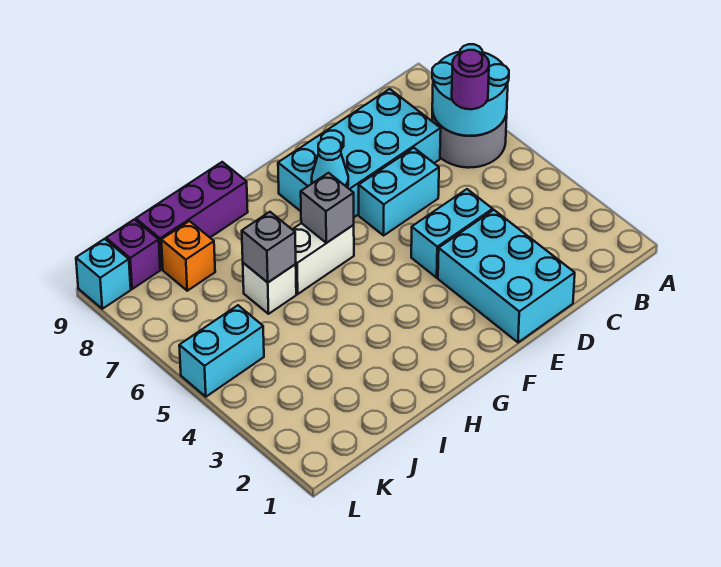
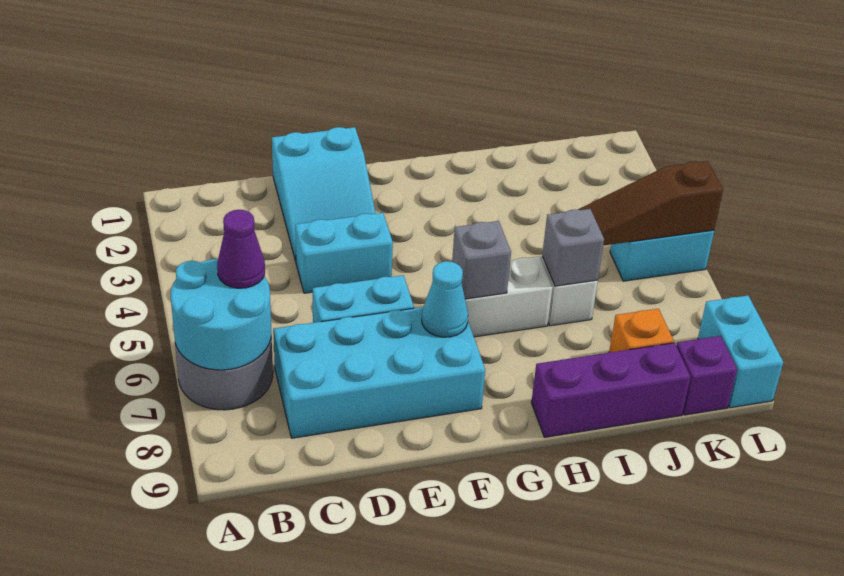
purple 1x1 round brick [452,50,489,109] -> purple 1x1 cone [217,210,265,288]
cyan 2x3 brick [438,210,575,342] -> cyan 2x3 slope [272,127,376,261]
none -> brown 1x3 slope [578,161,723,246]
cyan 1x1 brick [76,239,131,309] -> cyan 1x2 brick [698,295,783,408]

